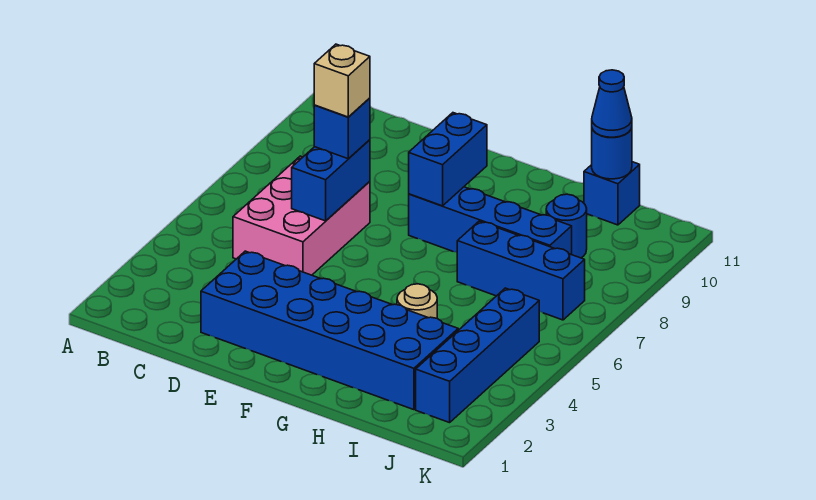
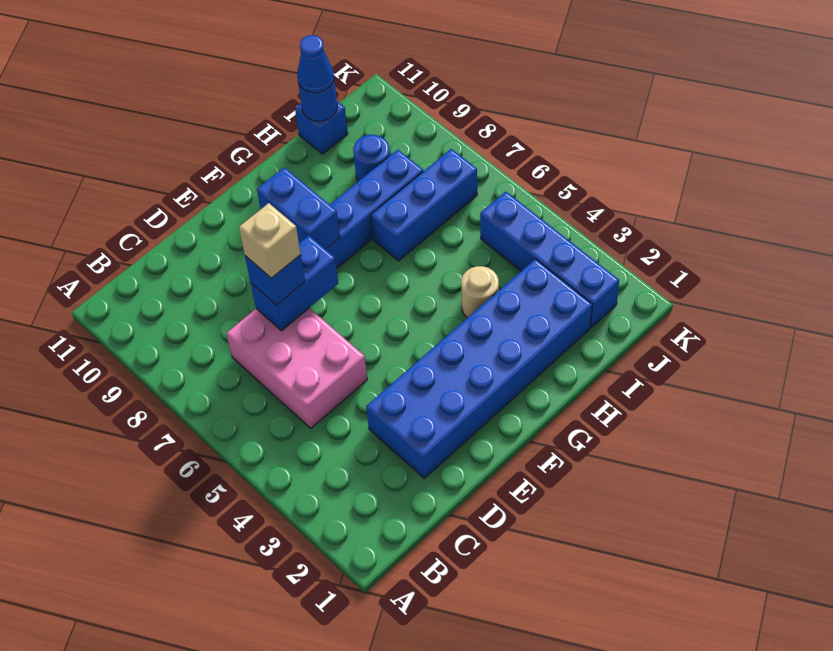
blue 1x2 brick [292,140,370,221] -> blue 1x2 brick turned to [251,236,338,331]

